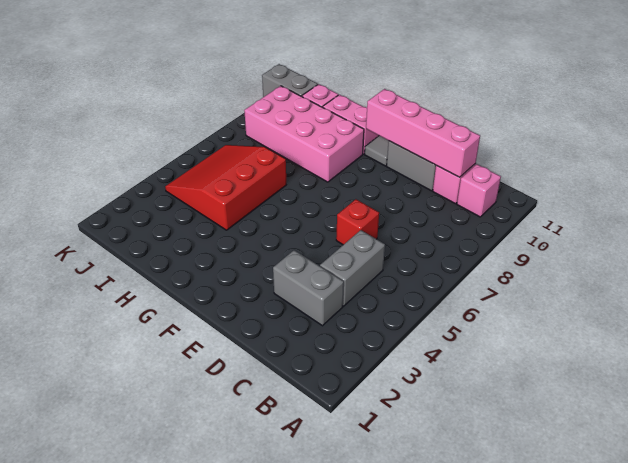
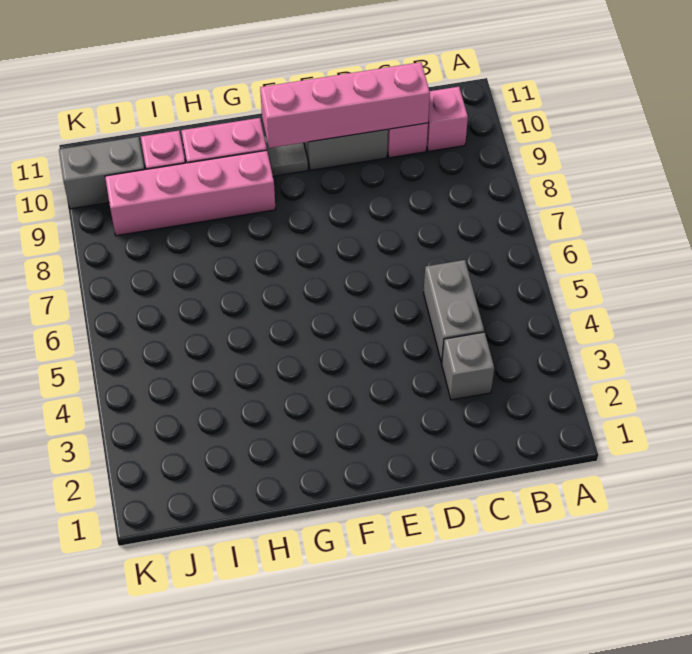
grey 1x2 brick [273,250,344,326] -> grey 1x1 brick [442,332,494,400]
red 1x1 brick [336,199,379,245] -> none
pink 2x4 brick [244,86,364,182] -> pink 1x4 brick [105,150,276,236]
red 3x3 slope [165,145,286,230] -> none

